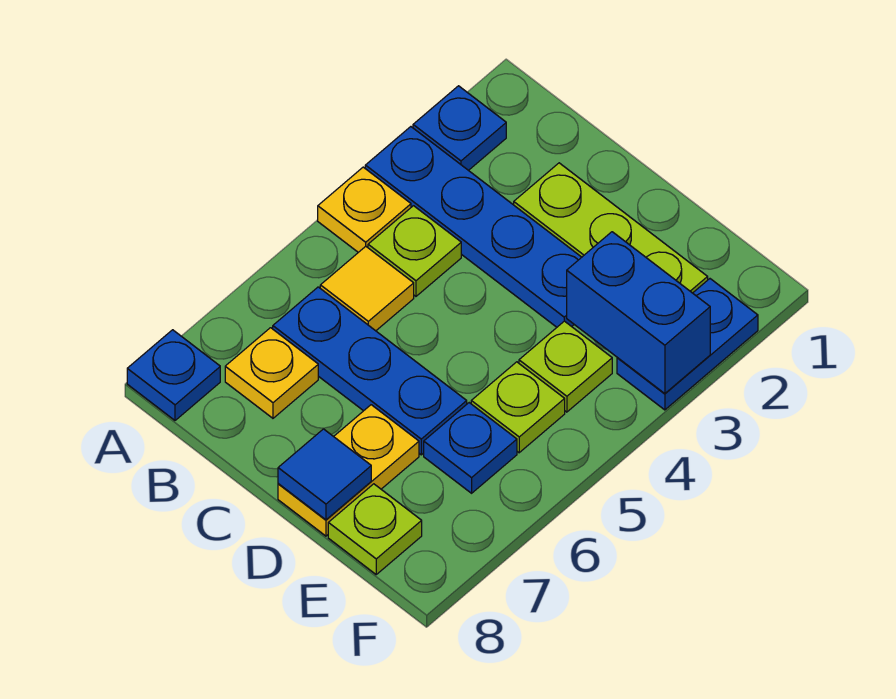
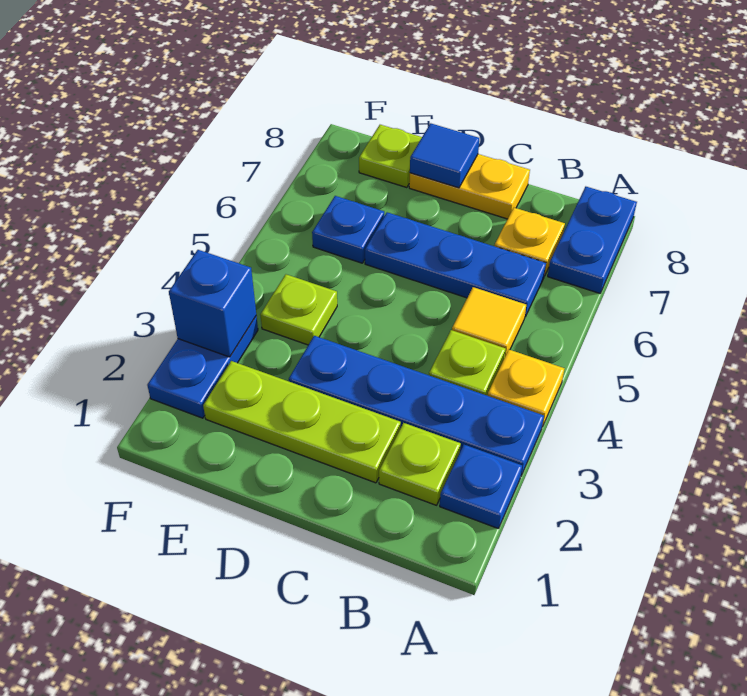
blue 1x1 plate [127,330,220,420] -> blue 1x2 plate [548,187,637,293]
yellow 1x2 plate [278,405,419,536] -> yellow 1x2 plate turned to [409,154,530,219]
blue 1x2 brick [567,232,710,394] -> blue 1x1 brick [169,250,256,357]
lime 1x1 plate [471,362,565,453] -> lime 1x1 plate moved to [379,423,461,505]

